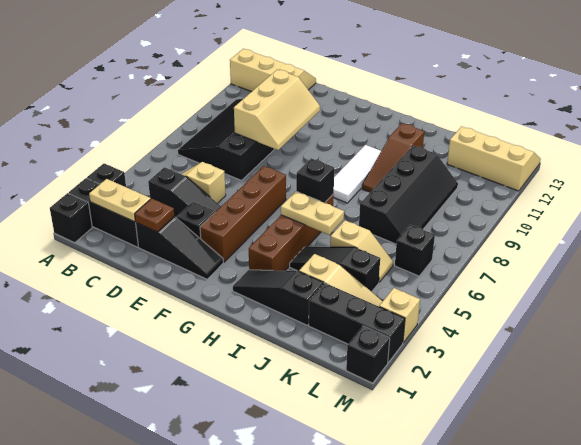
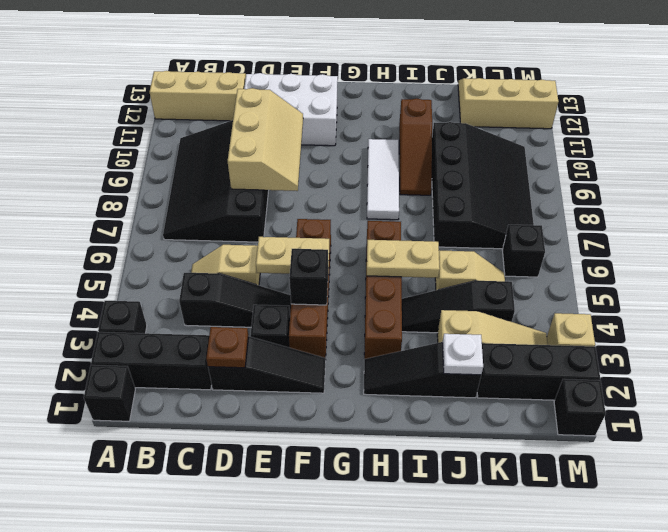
tan 1x2 plate [89,179,151,222] -> tan 1x2 plate moved to [256,237,329,274]
none -> white 2x3 brick [244,73,338,146]
black 1x1 brick [296,158,334,203] -> black 1x1 brick moved to [289,249,328,305]
none -> white 1x1 plate [443,334,483,375]
black 2x4 slope [359,145,458,244] -> black 3x4 slope [432,122,534,249]

